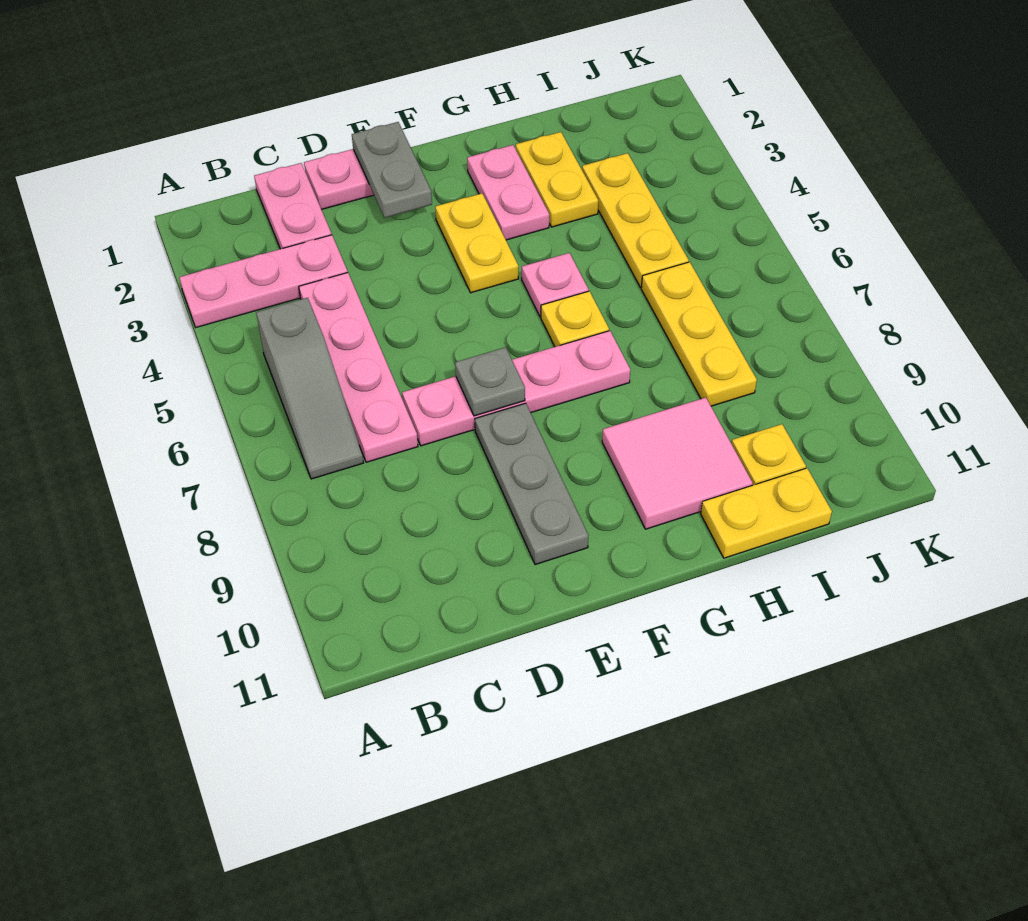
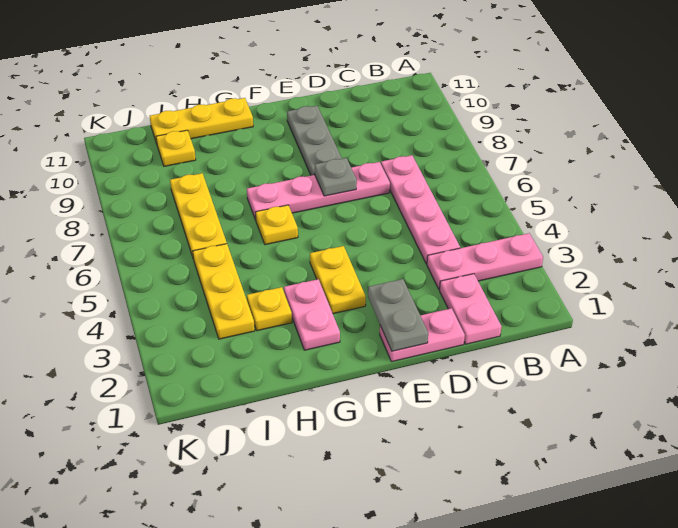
grey 1x3 slope [256,298,363,479] -> none
pink 1x1 plate [522,253,589,317] -> none
pink 2x2 tile [602,398,753,529] -> none
yellow 1x2 plate [516,132,598,227] -> yellow 1x1 plate [247,287,292,331]
yellow 1x2 plate [701,468,832,558] -> yellow 1x3 plate [150,98,253,143]

